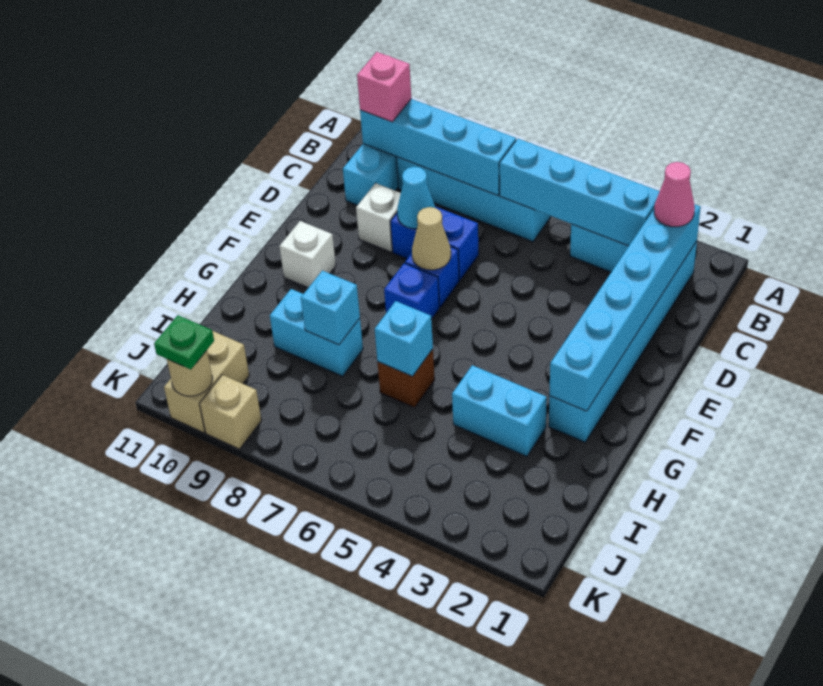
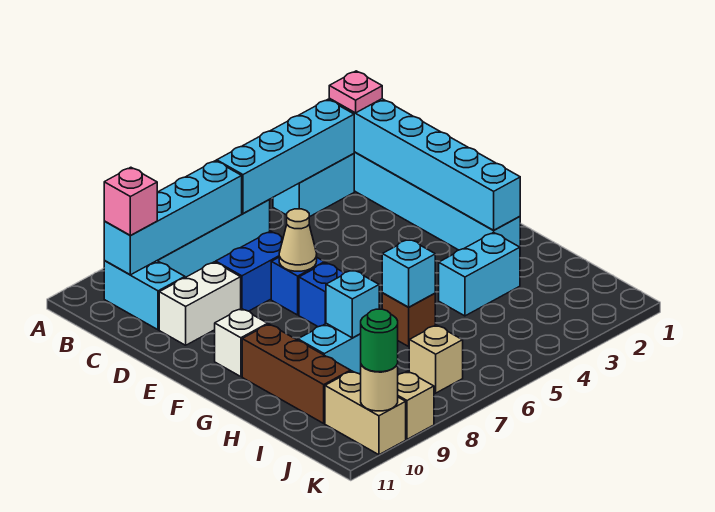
pink 1x1 cone [654,162,695,227] -> pink 1x1 plate [329,71,382,113]
cyan 1x1 cone [397,167,435,229] -> none
white 1x1 brick [356,183,401,252] -> white 1x2 brick [159,262,241,345]
none -> brown 1x3 brick [242,324,351,423]
none -> tan 1x1 brick [409,325,463,393]
green 1x1 plate [154,315,214,370] -> green 1x1 round brick [361,309,398,372]

